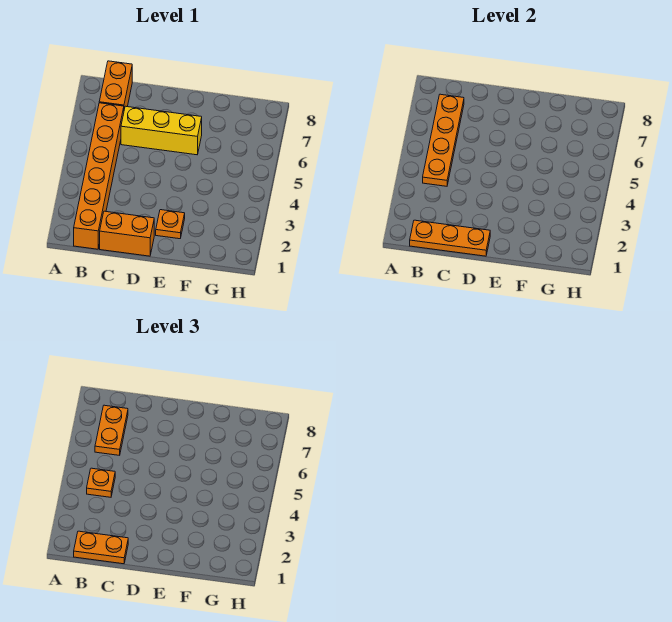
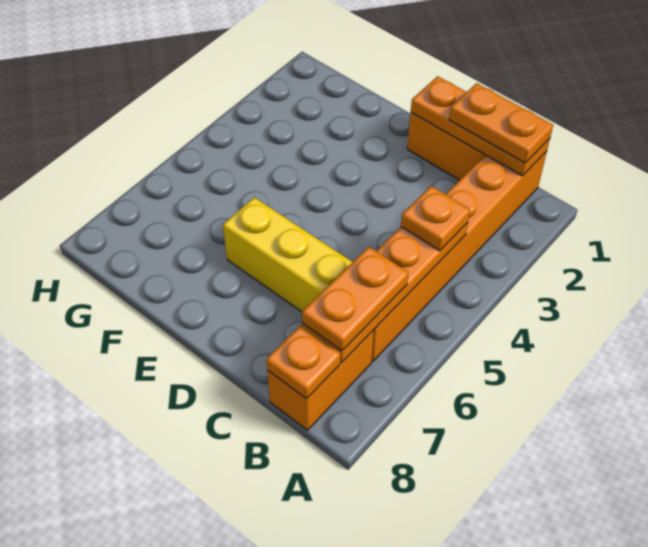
orange 1x1 plate [156,210,185,239] -> orange 1x1 plate moved to [266,325,340,399]

